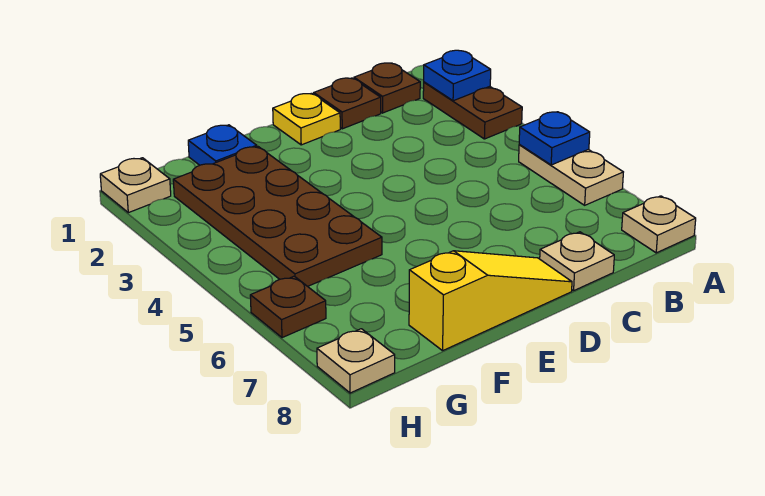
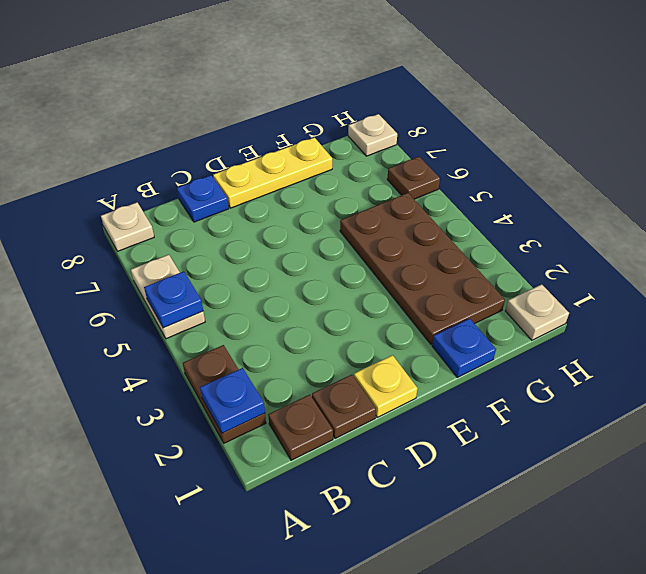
tan 1x1 plate [540,232,614,291] -> blue 1x1 plate [177,175,229,222]
yellow 1x3 slope [409,251,572,351] -> yellow 1x3 plate [213,137,332,208]

